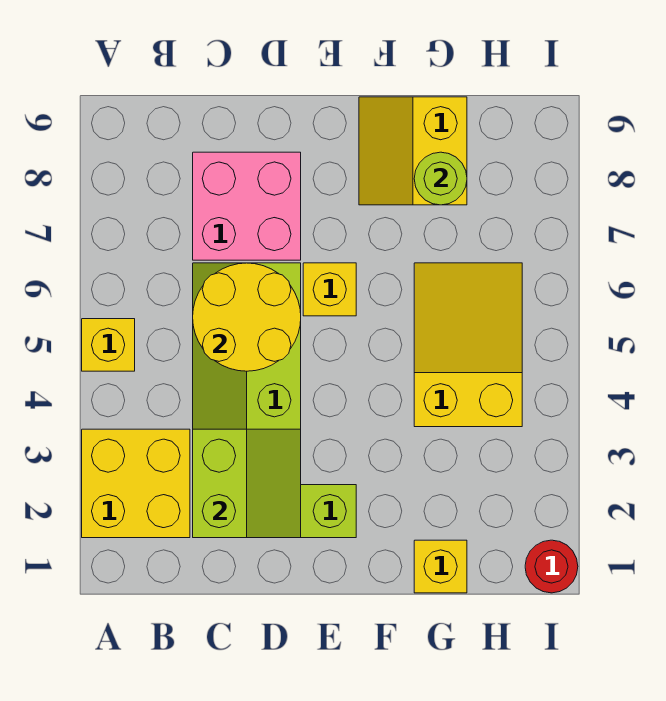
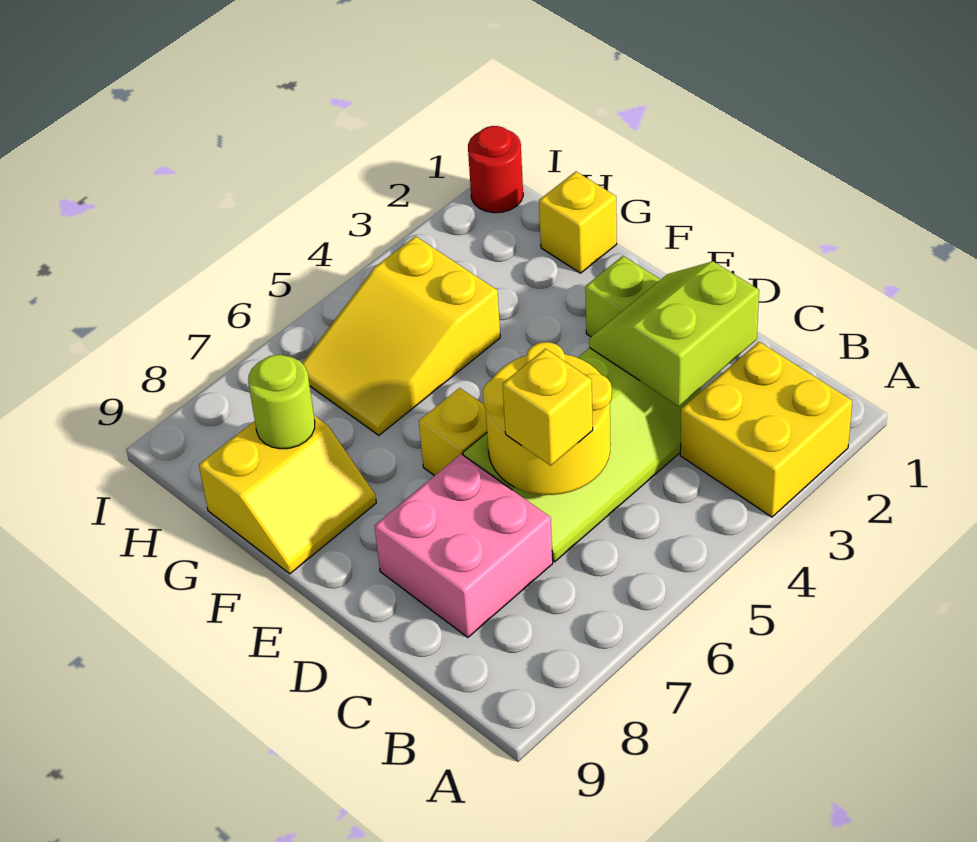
yellow 1x1 brick [82,319,135,371] -> yellow 1x1 brick moved to [503,349,593,466]

